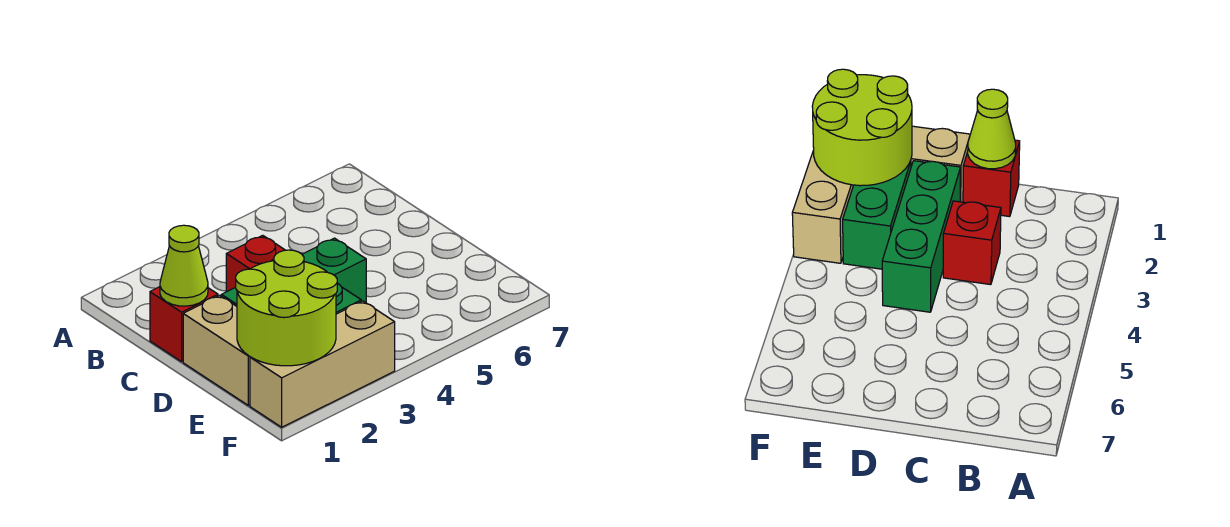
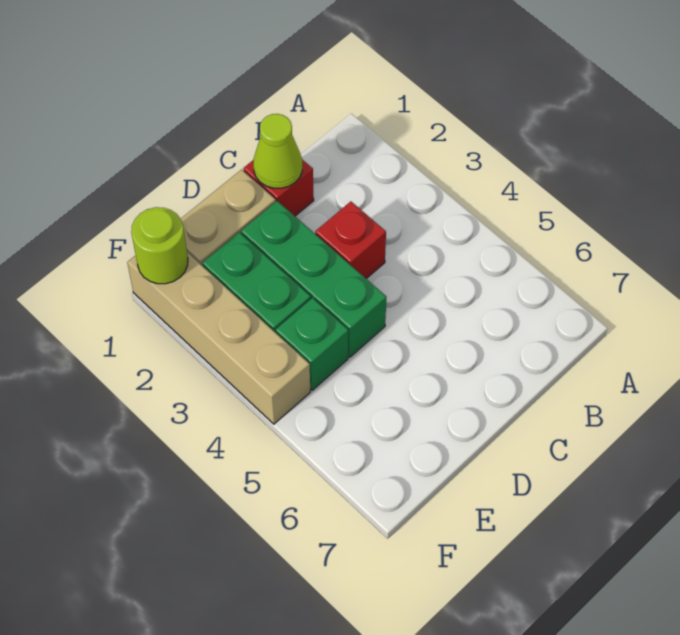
lime 2x2 round brick [236,250,337,366] -> lime 1x1 round brick [131,207,188,284]
none -> green 1x1 brick [276,298,348,390]
tan 1x3 brick [250,301,395,427] -> tan 1x4 brick [127,252,310,424]

